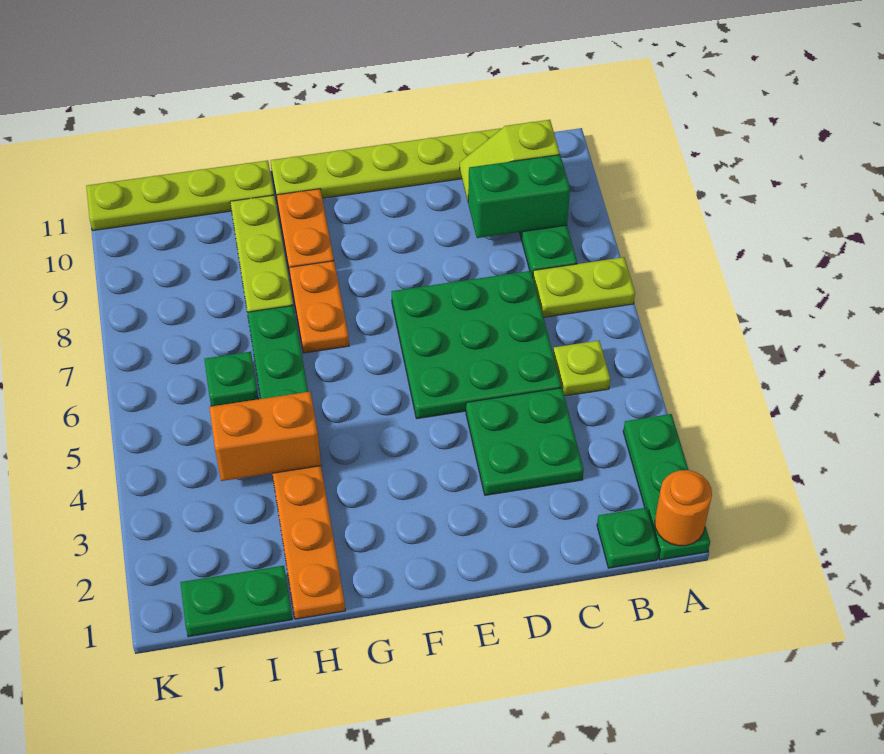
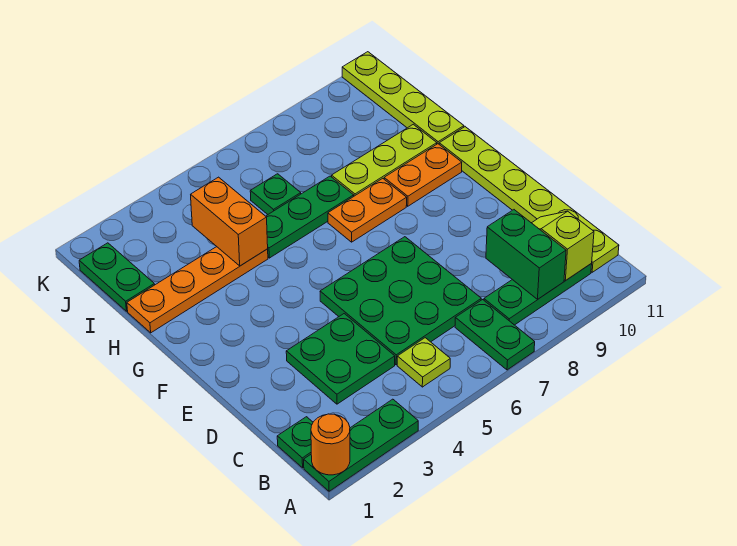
lime 1x2 plate [533,257,635,317] -> green 1x2 plate [455,300,535,370]

